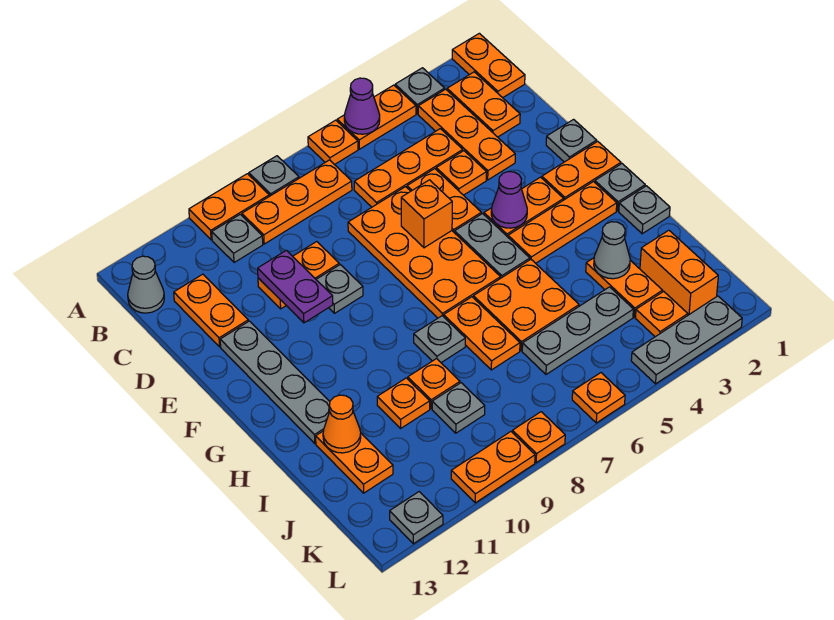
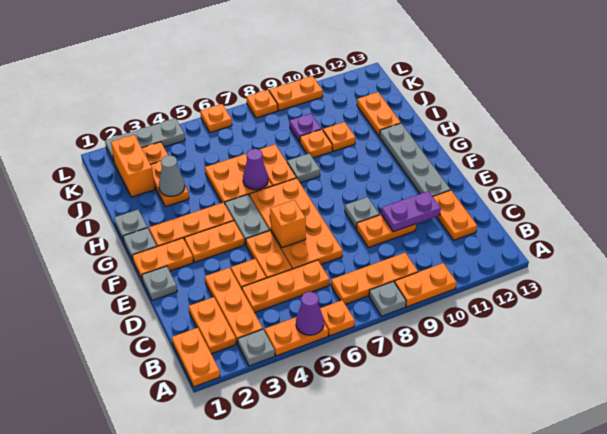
grey 1x1 plate [212,214,263,263] -> none
grey 1x1 cone [128,256,164,313] -> none
purple 1x2 plate [258,250,333,323] -> purple 1x2 plate turned to [381,191,441,232]
purple 1x1 cone [491,172,527,228] -> purple 1x1 cone moved to [243,149,268,190]
orange 1x1 cone [323,395,361,453] -> none
grey 1x3 plate [522,287,633,374] -> none
grey 1x1 plate [432,383,485,433] -> purple 1x1 plate [289,114,321,142]
grey 1x1 plate [390,492,443,544] -> none

